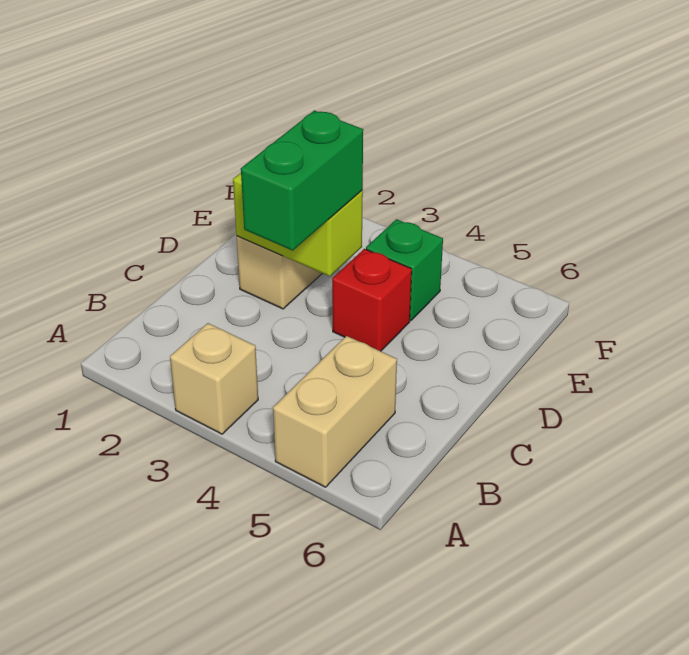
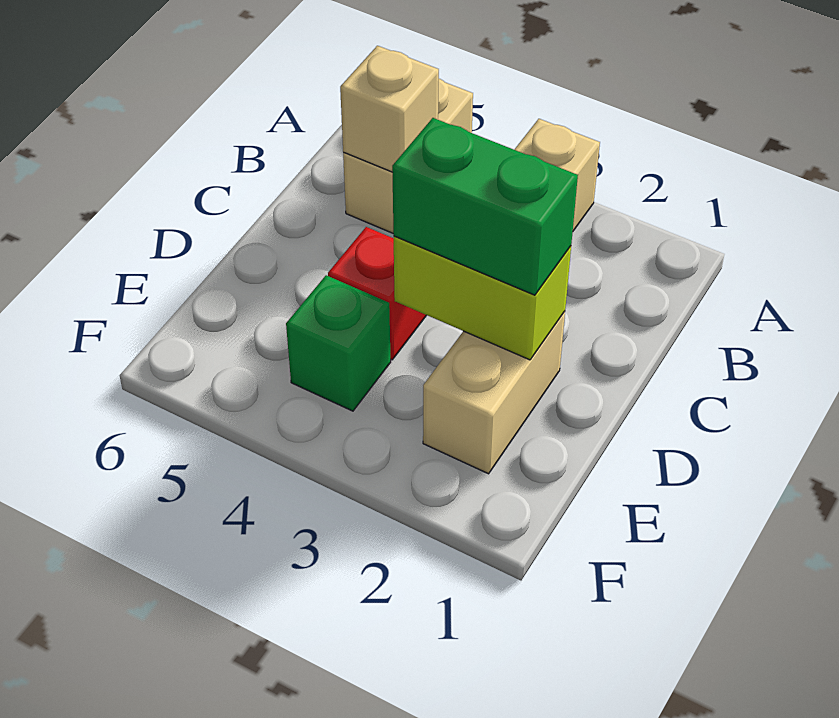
none -> tan 1x1 brick [340,46,439,172]
green 1x2 brick [241,110,363,251] -> green 1x2 brick turned to [392,118,578,295]

